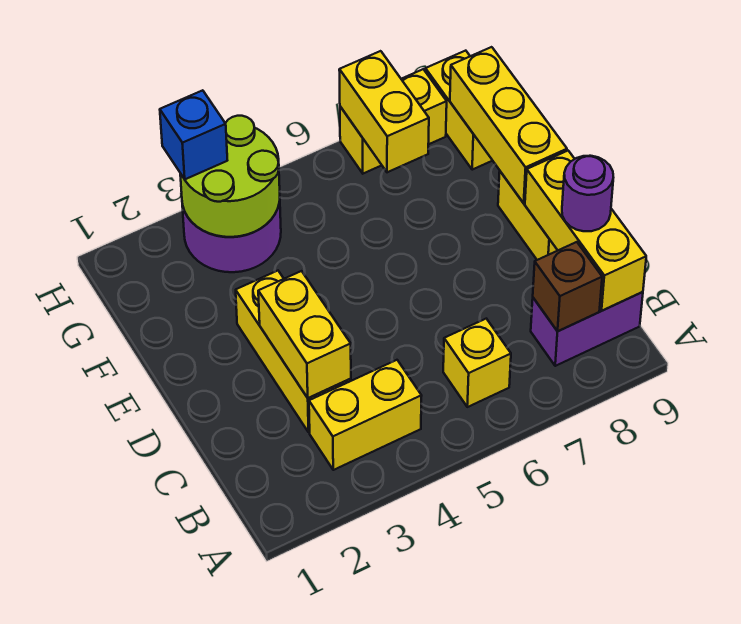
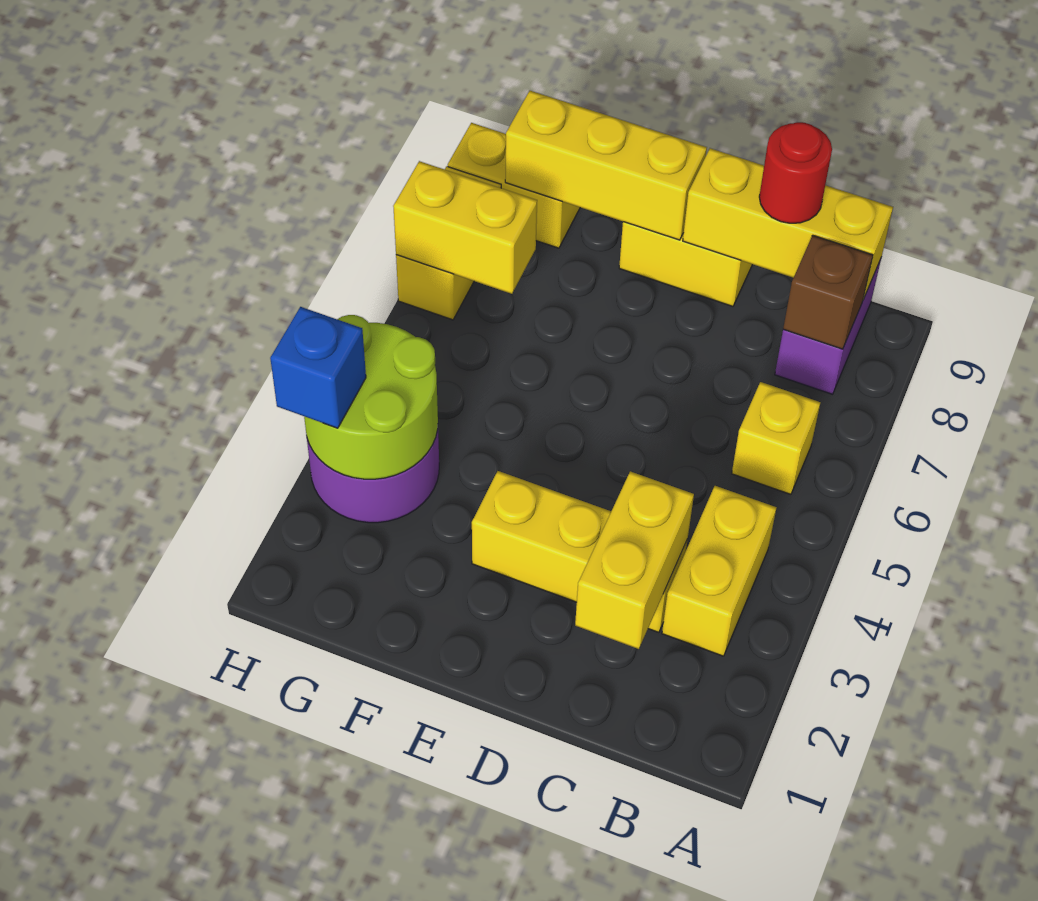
yellow 1x2 brick [258,271,351,398] -> yellow 1x2 brick turned to [575,471,694,649]
purple 1x1 round brick [562,156,614,231] -> red 1x1 round brick [759,122,832,223]

